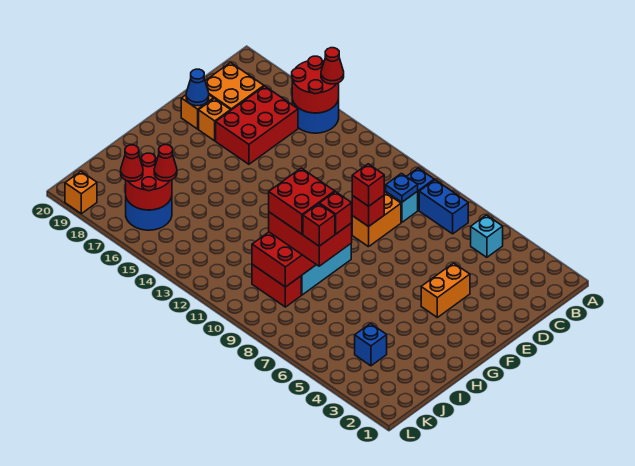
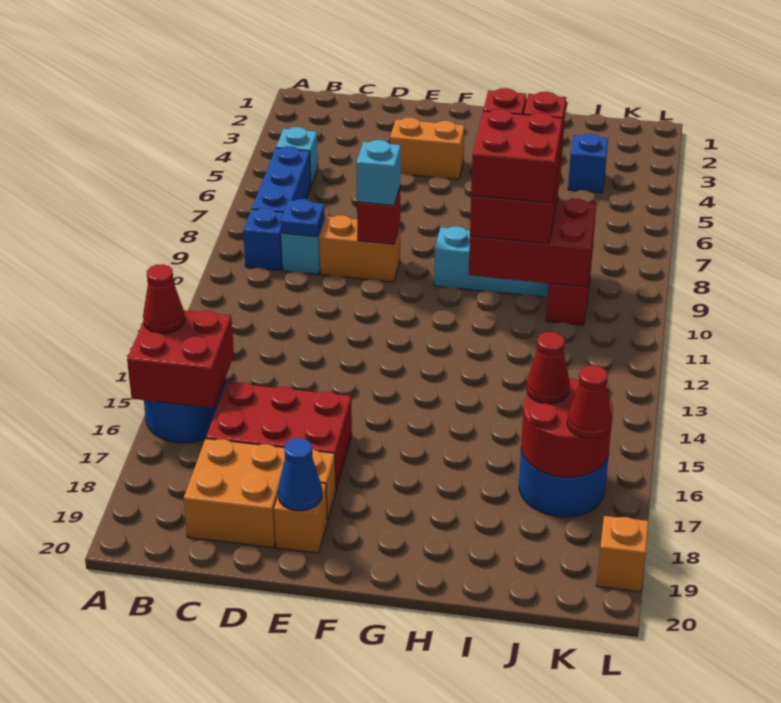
red 2x2 round brick [292,56,339,113] -> red 2x2 brick [127,310,234,408]
blue 1x2 brick [419,180,468,234] -> blue 1x3 brick [252,146,311,212]
red 1x1 brick [352,164,384,206] -> cyan 1x1 brick [356,140,401,205]

